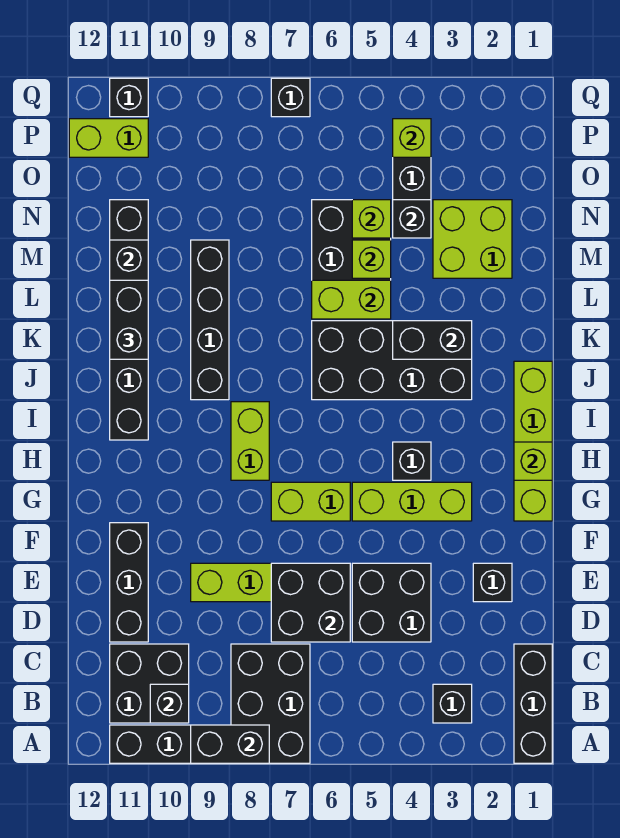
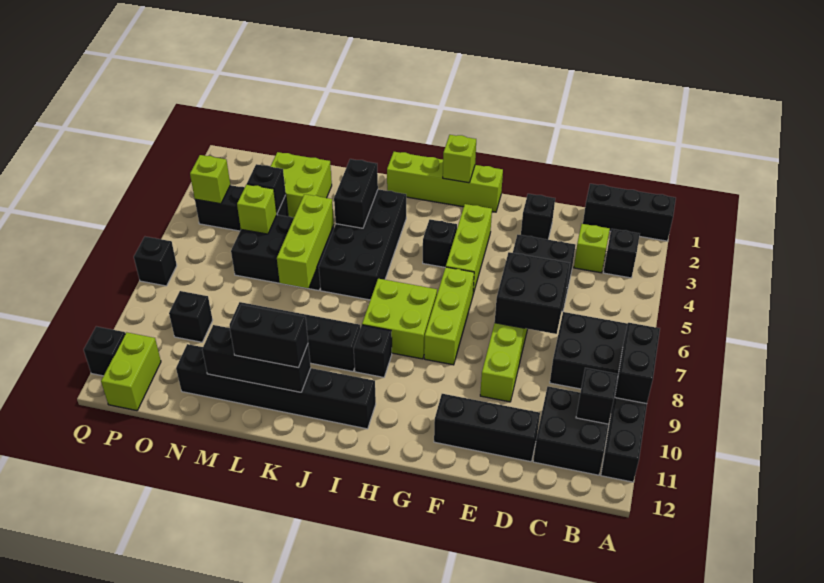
lime 1x2 brick [271,482,350,521] -> lime 1x3 brick [424,267,474,365]
lime 1x2 brick [231,402,269,480] -> lime 2x2 brick [362,279,437,359]
none -> black 1x1 brick [354,325,392,377]
lime 1x2 brick [312,280,391,319] -> lime 1x3 brick [277,194,334,288]
lime 1x1 brick [352,240,391,278] -> lime 1x1 brick moved to [574,224,610,273]
none -> black 1x1 brick [169,291,213,342]

